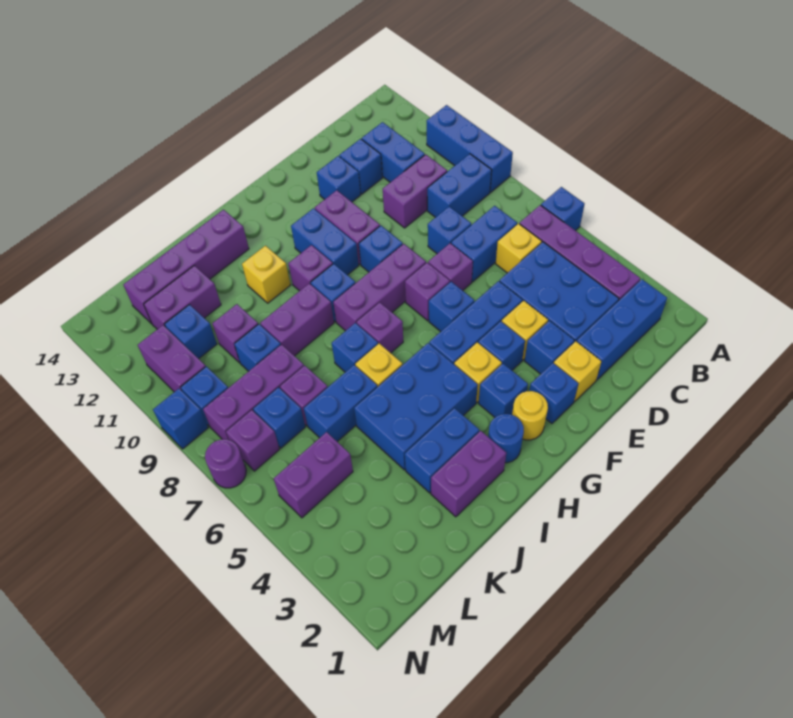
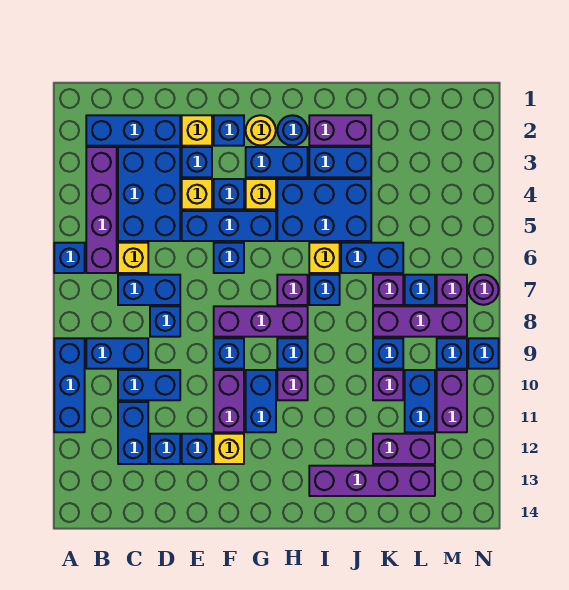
purple 1x2 brick [383,155,447,228] -> blue 1x2 brick [118,370,180,400]
purple 1x1 brick [428,243,473,291] -> none
purple 1x1 brick [405,263,450,321] -> none
blue 1x1 brick [479,364,528,417] -> blue 1x2 brick [246,147,308,177]
purple 1x2 brick [260,283,334,356] -> none
yellow 1x1 brick [242,246,290,303] -> yellow 1x1 brick moved to [214,434,244,464]
purple 1x2 brick [274,432,353,518] -> none
blue 1x1 brick [165,305,217,359] -> blue 1x2 brick [405,370,435,432]

